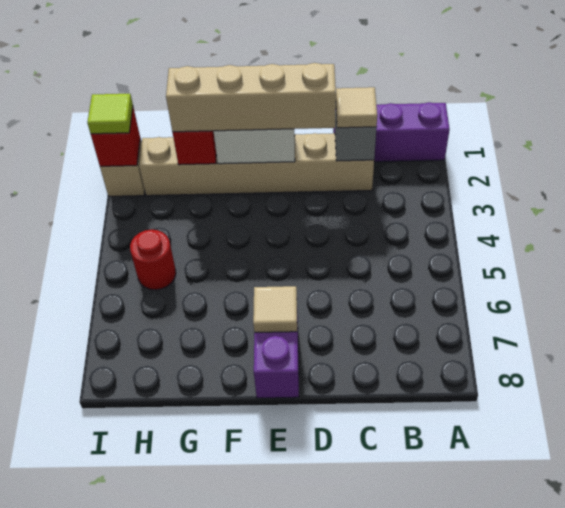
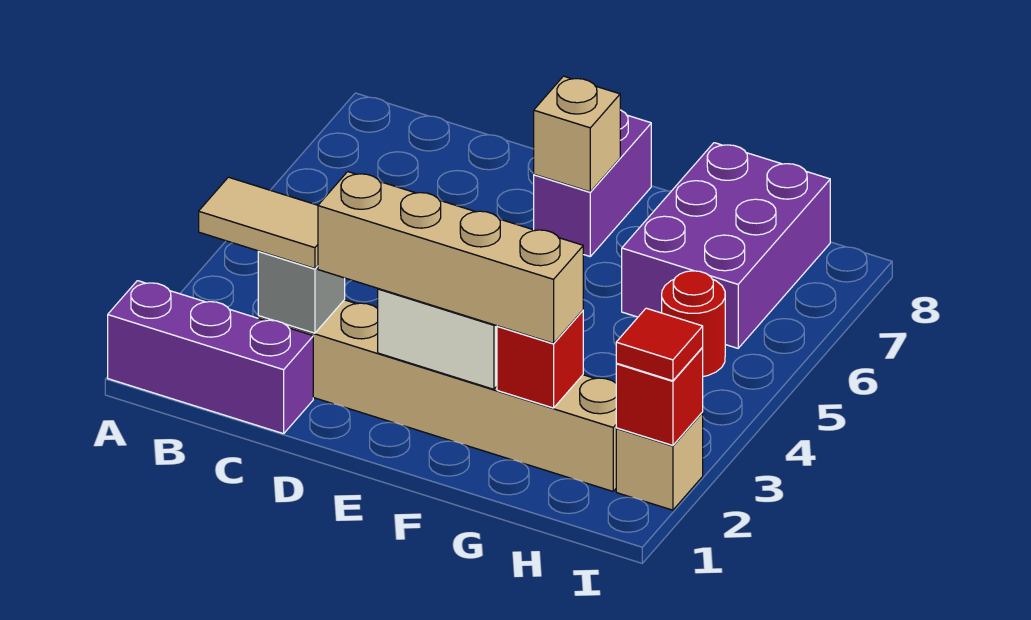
tan 1x1 tile [336,87,377,128] -> tan 1x2 tile [199,177,318,269]
tan 1x1 tile [253,286,297,333] -> tan 1x1 brick [534,76,620,192]
none -> purple 2x3 brick [622,143,830,348]
lime 1x1 tile [87,94,133,134] -> red 1x1 tile [616,308,703,381]

